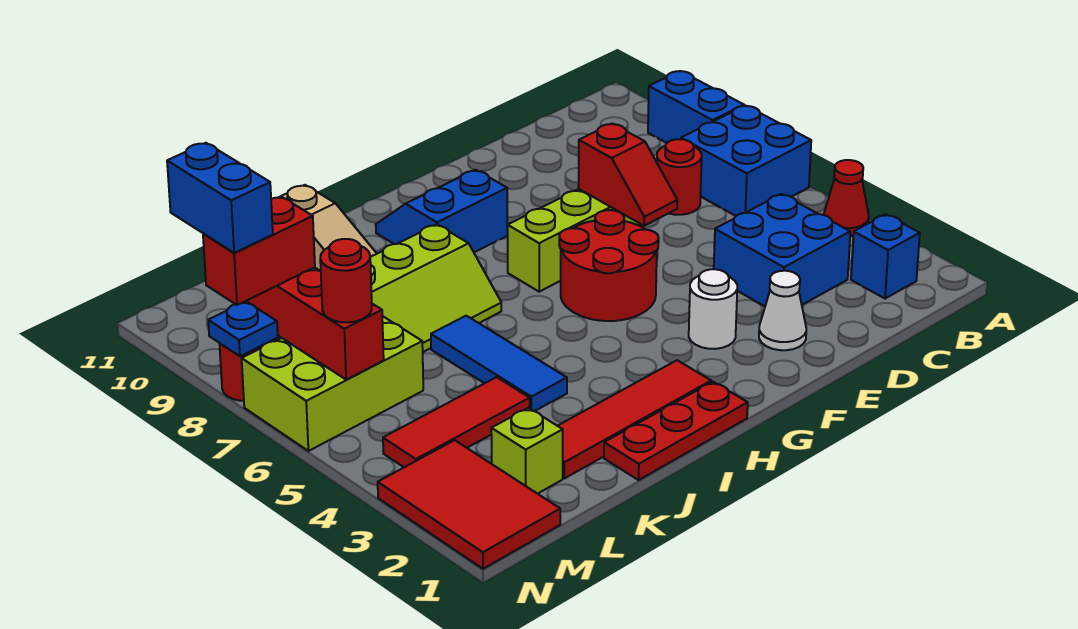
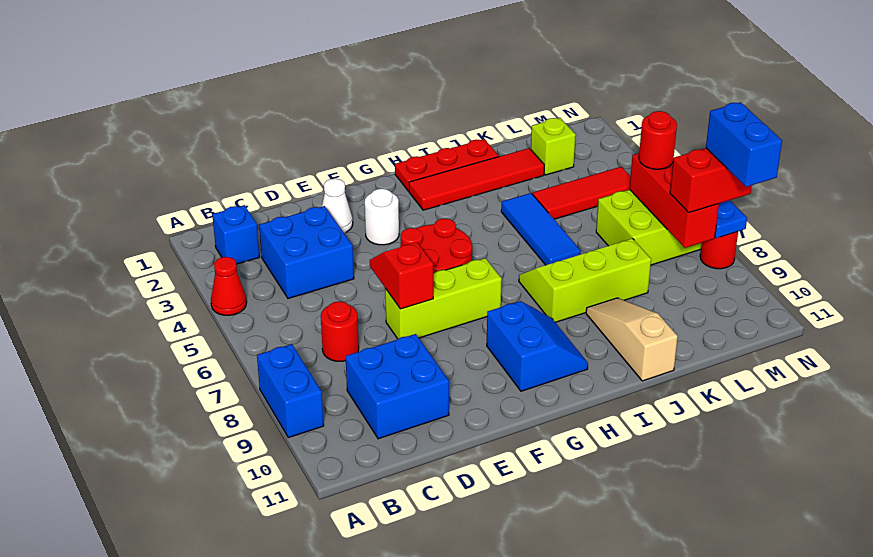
blue 2x2 brick [681,106,811,216] -> blue 2x2 brick moved to [346,334,449,439]
blue 2x2 slope [376,170,507,252] -> blue 2x2 slope turned to [487,301,588,391]
red 2x3 tile [378,440,560,569] -> none

